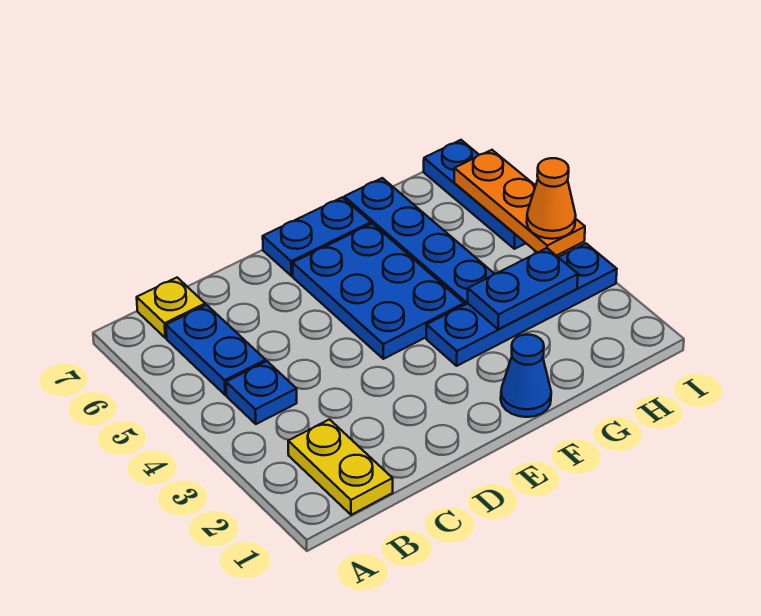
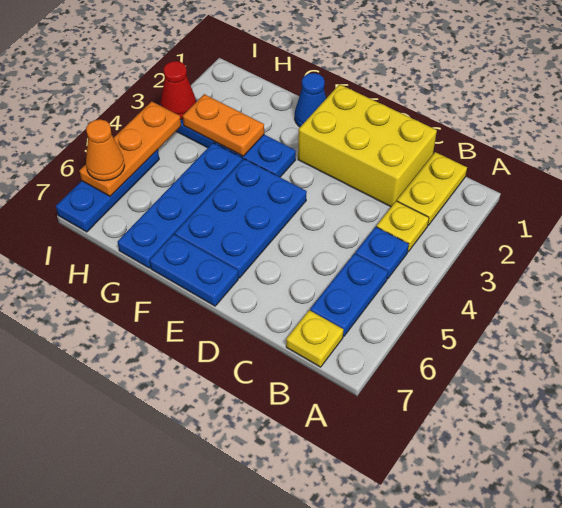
none -> yellow 1x1 plate [376,201,429,252]
none -> yellow 2x3 brick [298,84,437,207]
blue 1x2 plate [468,248,578,330] -> orange 1x2 plate [183,94,264,156]
none -> red 1x1 cone [161,61,196,120]
orange 1x1 cone [527,158,576,239] -> orange 1x1 cone moved to [86,119,125,181]

